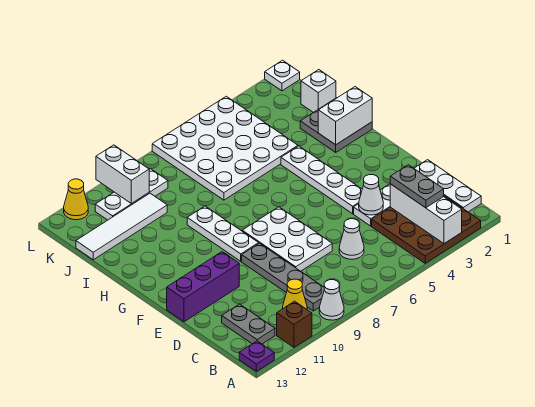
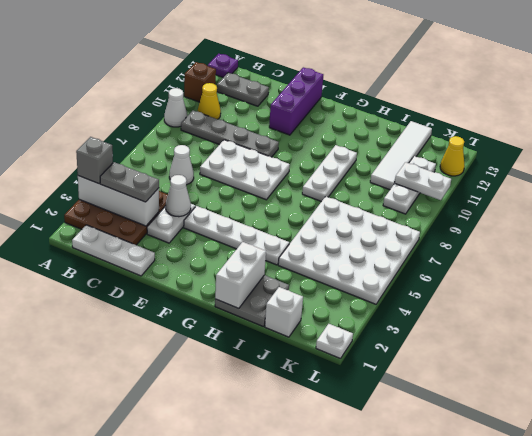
none -> grey 1x1 brick [76,137,113,184]
white 1x3 plate [187,206,259,261] -> white 1x3 plate turned to [302,145,357,202]
white 1x2 brick [96,145,149,204] -> white 1x2 plate [395,162,451,200]

